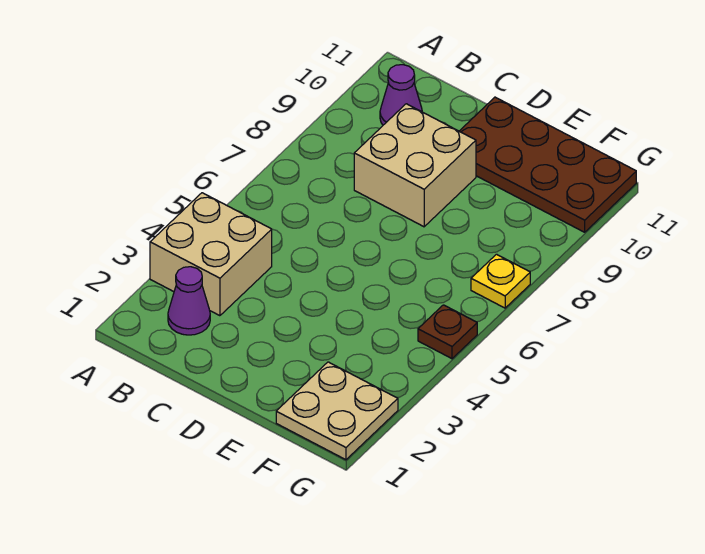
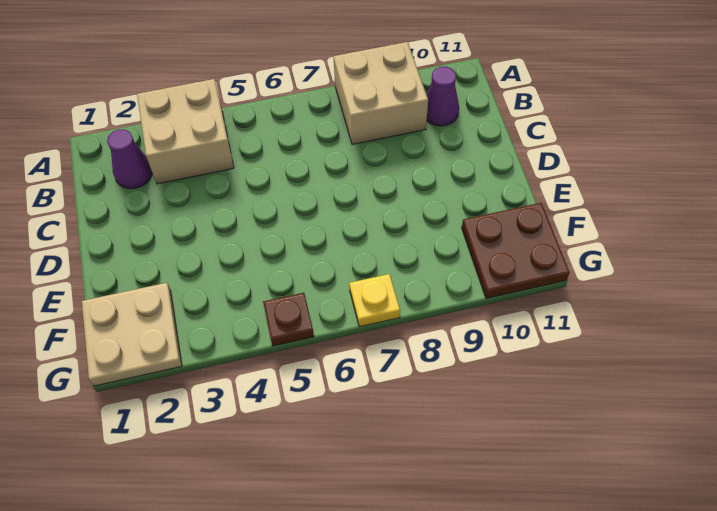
tan 2x2 brick [354,104,476,227] -> tan 2x2 brick moved to [333,42,428,144]
brown 2x4 plate [460,97,636,232] -> brown 2x2 plate [462,203,570,298]

